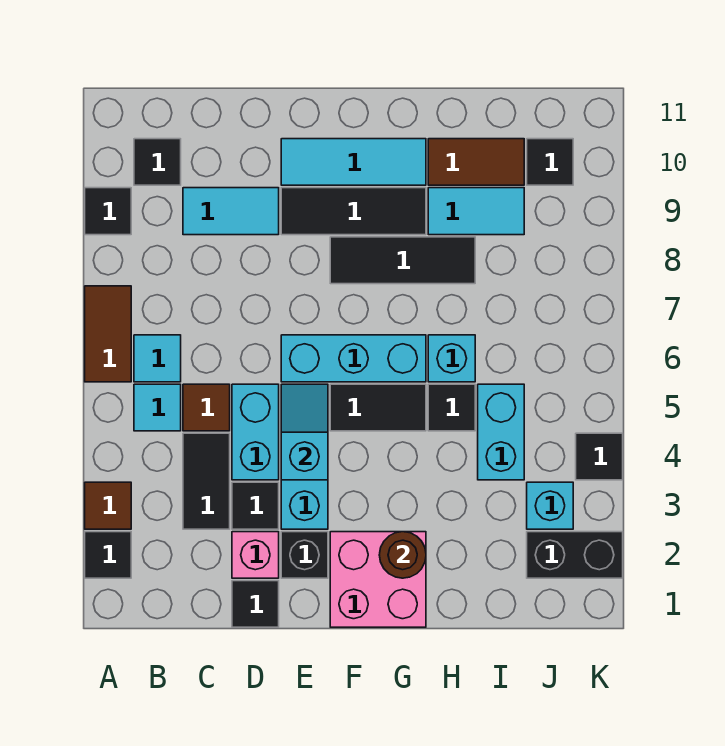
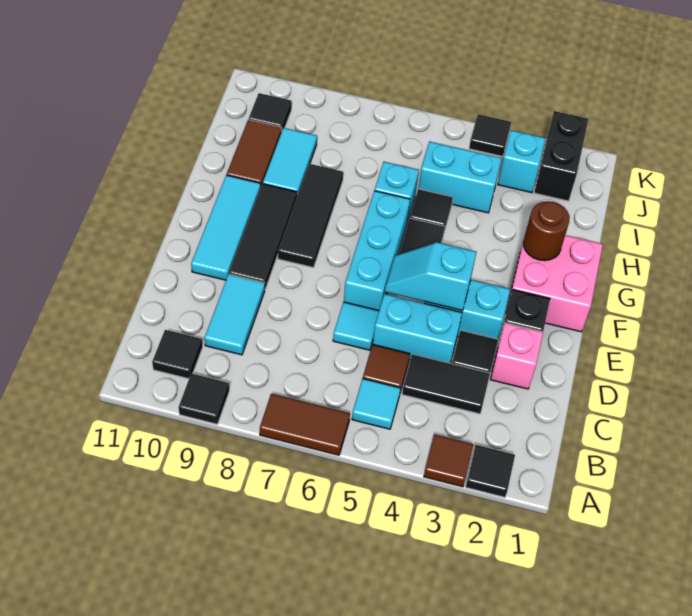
cyan 1x1 tile [134,335,181,382] -> cyan 1x1 tile moved to [333,302,379,350]
black 1x1 tile [232,581,279,627] -> none

